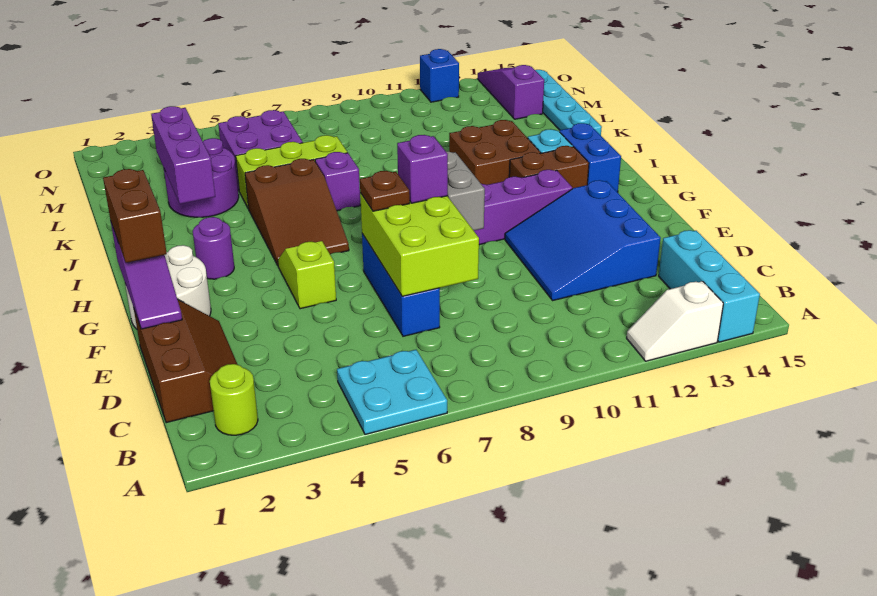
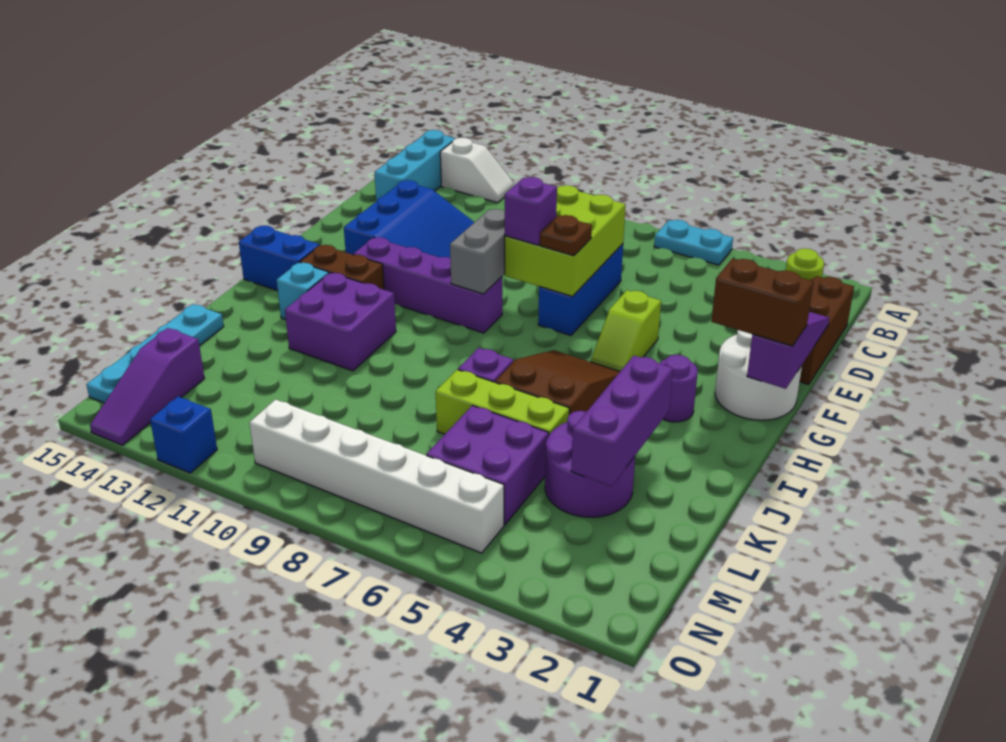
cyan 2x2 plate [337,350,447,434] -> cyan 1x2 plate [654,220,733,265]
brown 1x2 brick [103,169,167,263] -> brown 1x2 brick turned to [711,259,814,346]
blue 1x2 brick [560,123,621,192] -> blue 1x2 brick turned to [239,226,320,291]
brown 2x2 brick [449,120,540,185] -> purple 2x2 brick [285,273,396,371]
none -> white 1x6 brick [250,400,504,553]

